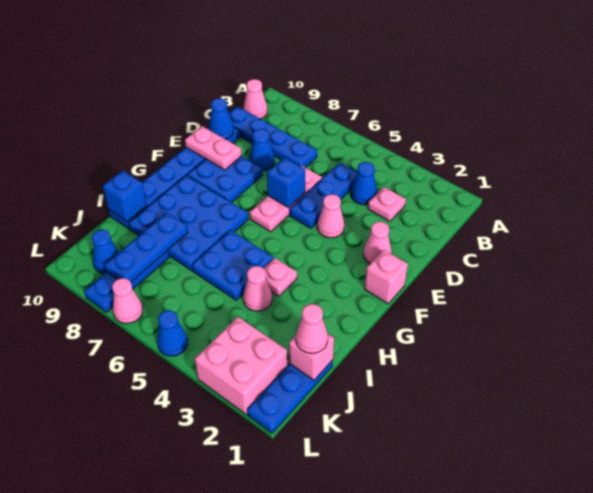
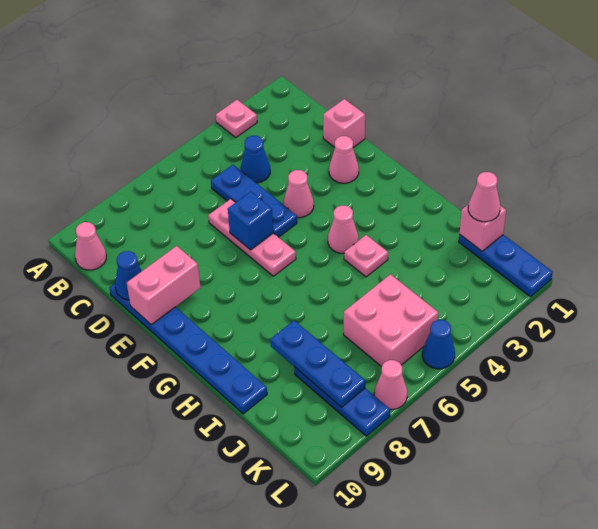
pink 1x1 plate [368,187,406,221] -> pink 1x1 plate moved to [216,100,257,137]
blue 1x4 plate [229,106,317,168] -> none
blue 1x1 cone [249,129,274,171] -> none
blue 2x2 plate [187,156,263,202] -> none
pink 1x2 plate [185,126,242,170] -> pink 1x2 brick [127,246,201,324]
pink 1x1 brick [365,250,408,304] -> pink 1x1 brick moved to [323,99,365,148]
blue 3x3 plate [128,175,248,271] -> none
blue 2x2 plate [192,230,274,300] -> none
pink 1x1 cone [243,266,272,311] -> pink 1x1 cone moved to [328,206,358,253]
blue 1x1 brick [103,170,147,222] -> none
pink 2x2 brick [195,317,287,414] -> pink 2x2 brick moved to [344,274,438,367]
blue 1x1 cone [92,230,119,274] -> none

